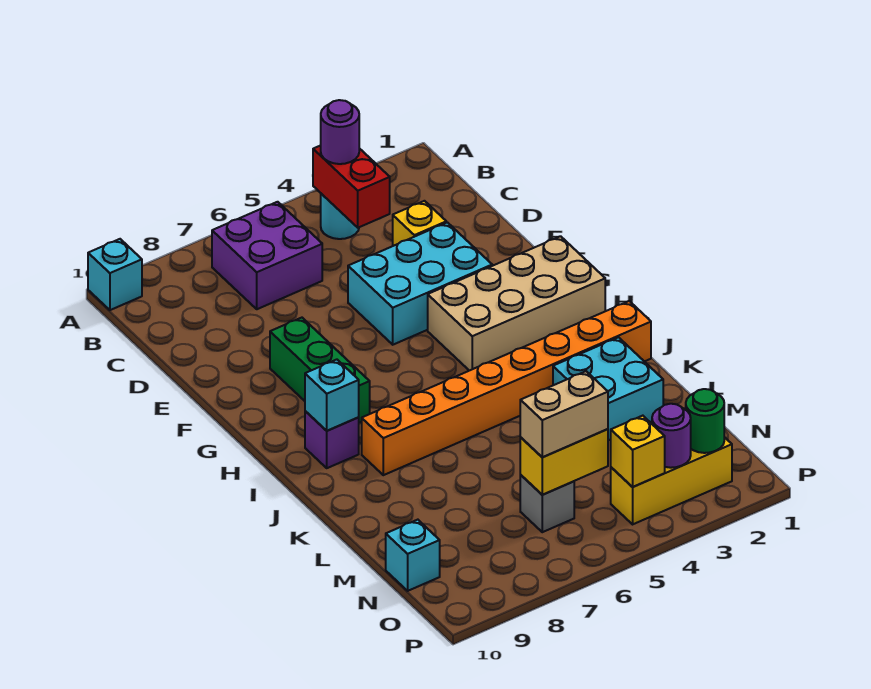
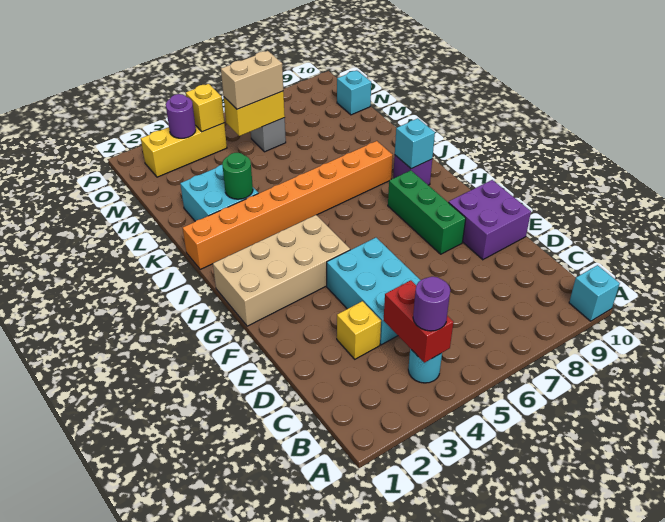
purple 2x2 brick [212,202,322,309] -> purple 2x2 brick moved to [448,180,531,260]
cyan 2x3 brick [348,222,492,345] -> cyan 2x3 brick turned to [327,237,421,345]
green 1x1 round brick [686,389,724,453] -> green 1x1 round brick moved to [222,153,253,199]

